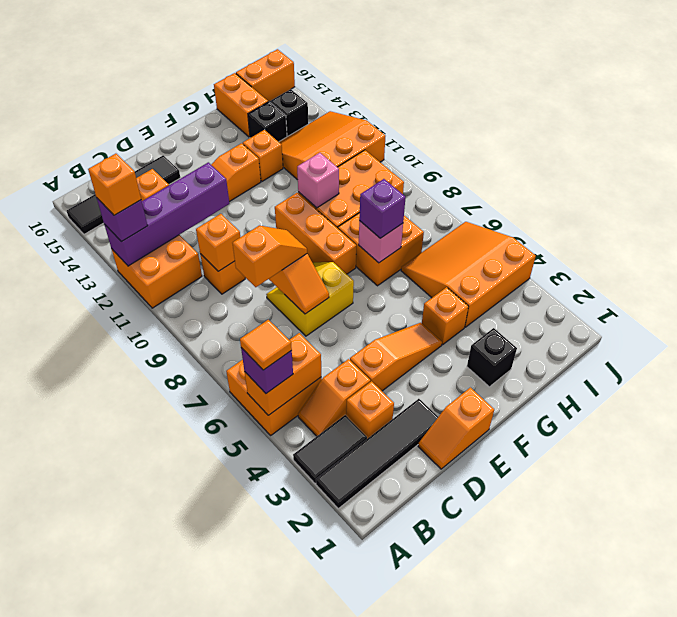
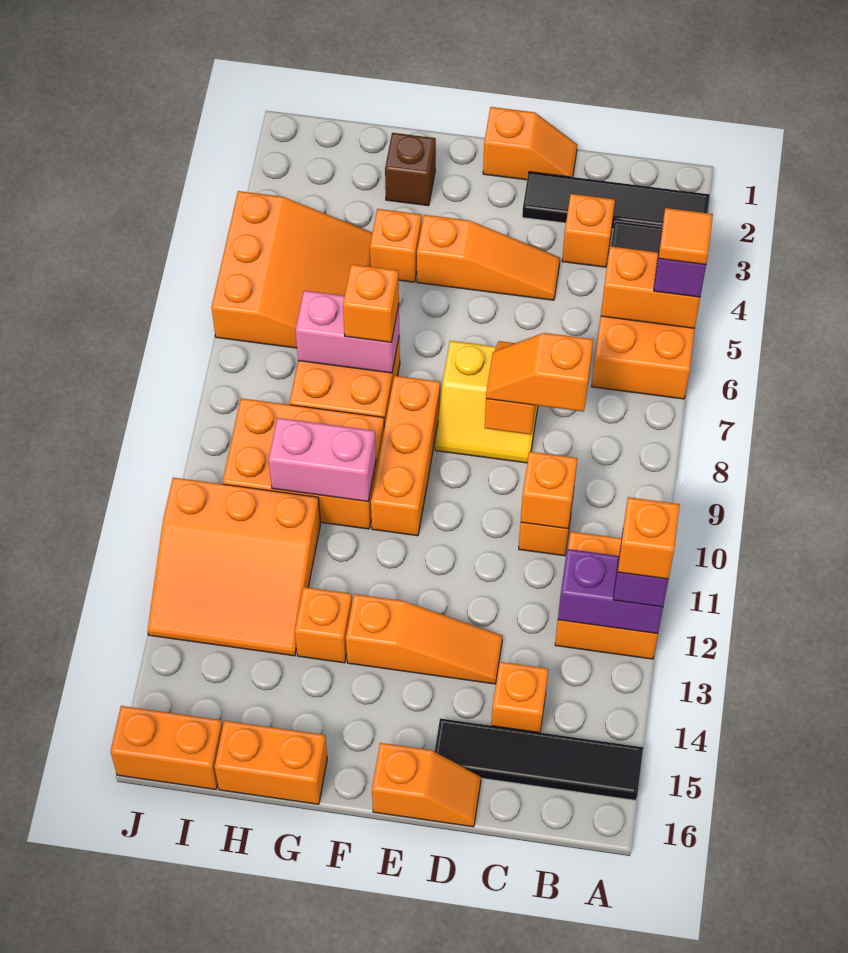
purple 1x4 brick [104,162,229,266] -> purple 1x2 brick [558,549,663,634]
orange 1x2 slope [298,359,371,436] -> orange 1x2 slope moved to [372,743,481,827]
orange 1x3 slope [350,323,442,391] -> orange 1x3 slope turned to [417,215,560,300]
black 1x1 brick [467,328,517,387] -> brown 1x1 brick [385,133,436,206]
pink 1x1 brick [359,221,403,263] -> pink 1x2 brick [295,291,399,373]
purple 1x1 brick [359,179,406,238] -> orange 1x1 brick [343,264,399,342]
pink 1x1 brick [297,153,339,208] -> pink 1x2 brick [269,418,376,501]
orange 3x3 slope [401,222,536,327] -> orange 3x3 slope turned to [211,191,372,348]
black 1x1 brick [248,102,287,142] -> none
orange 1x2 brick [214,73,268,137] -> orange 1x2 brick turned to [215,721,327,804]
black 1x1 brick [270,89,308,137] -> none

